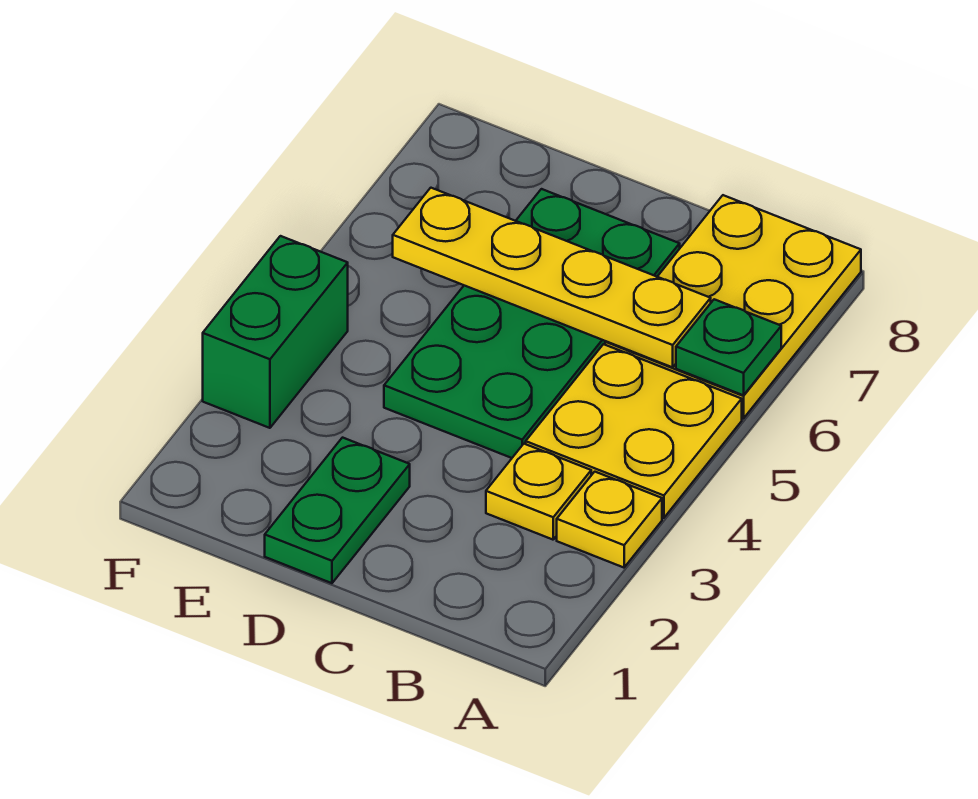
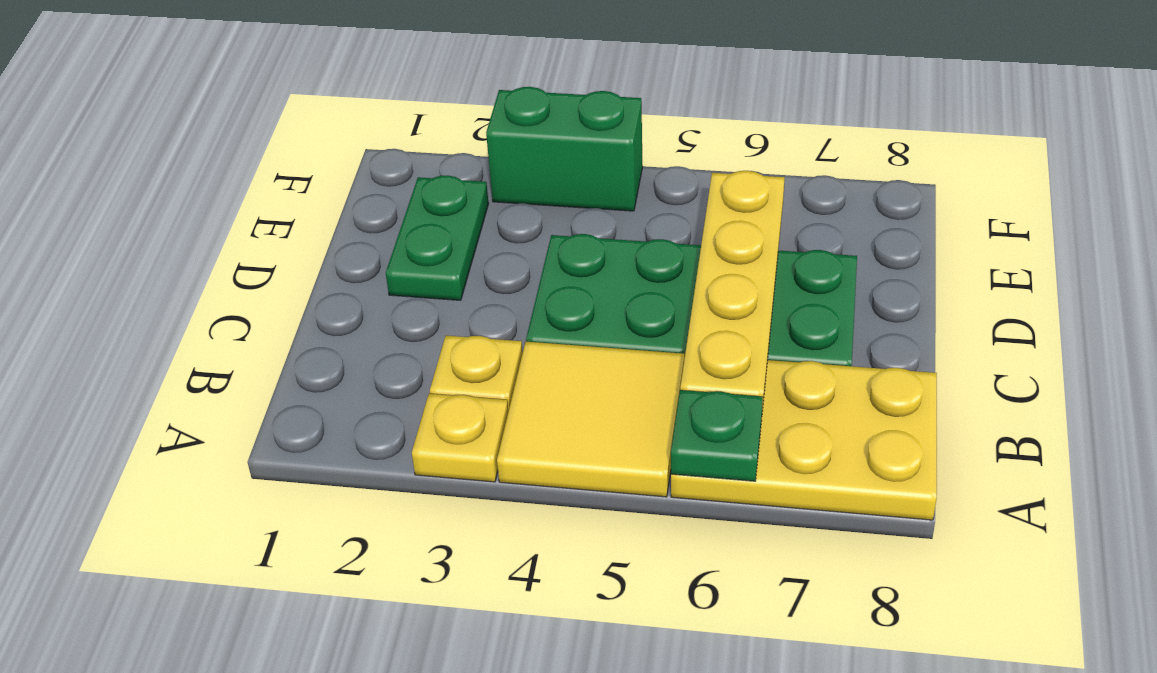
yellow 2x2 plate [526,344,742,518] -> yellow 2x2 tile [497,342,685,497]
green 1x2 plate [265,438,410,583] -> green 1x2 plate turned to [386,175,489,300]

